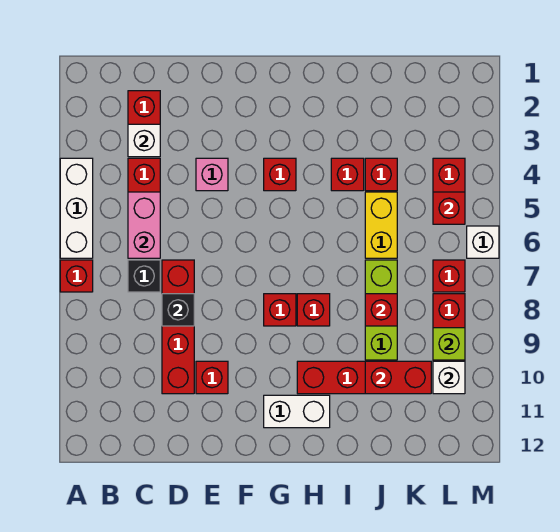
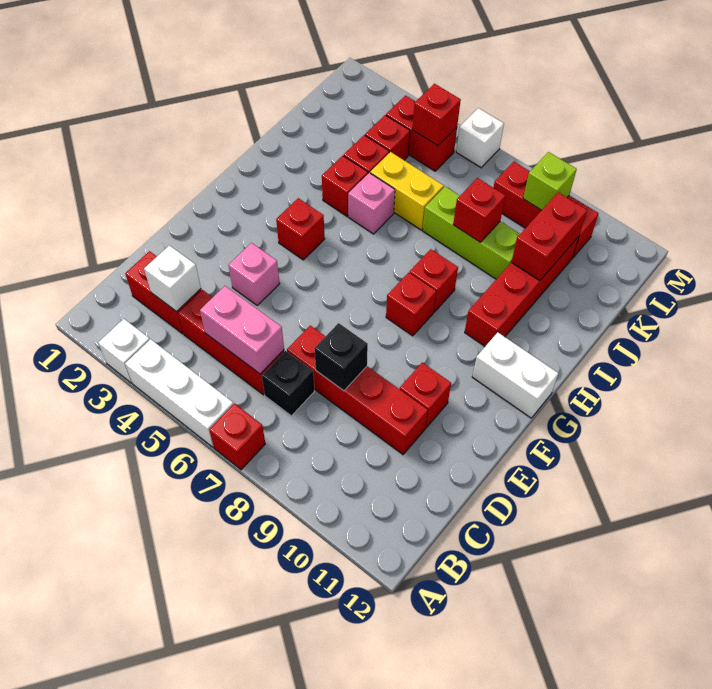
white 1x2 brick [264,395,330,428] -> white 1x2 brick turned to [472,332,558,418]
none -> pink 1x1 brick [348,173,395,234]
red 1x1 brick [433,260,465,292] -> red 1x1 brick moved to [365,115,410,160]
white 1x1 brick [433,361,465,394] -> white 1x1 brick moved to [98,319,150,383]

